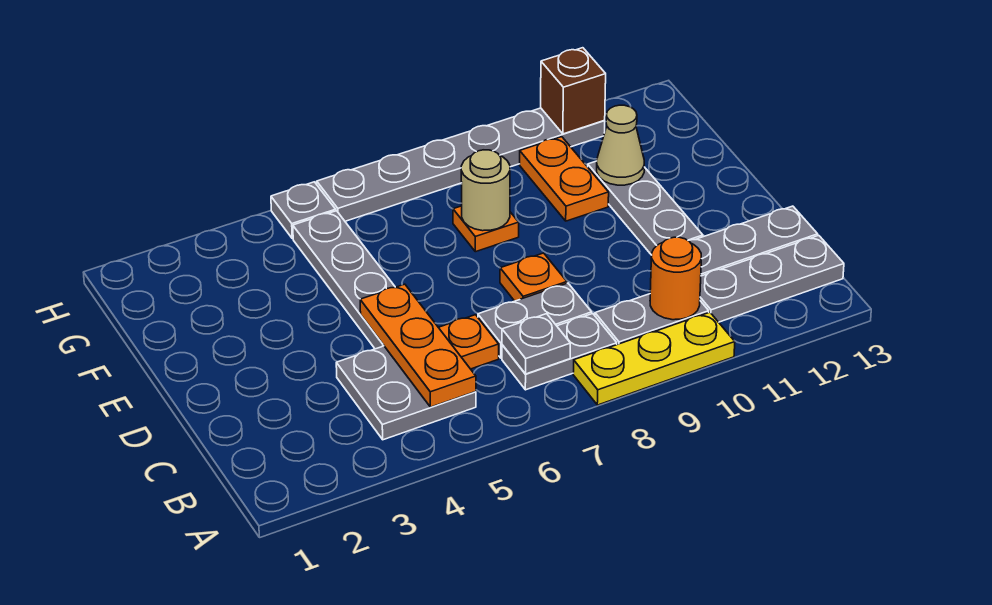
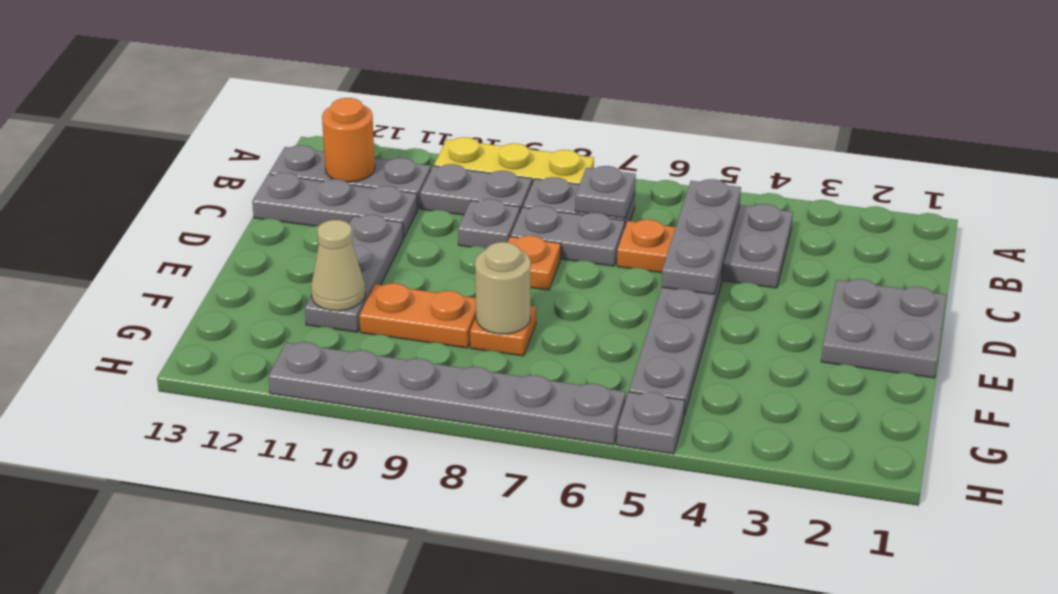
orange 1x3 plate [360,284,476,407] -> grey 1x3 plate [662,179,741,294]
orange 1x1 round brick [650,237,701,320] -> orange 1x1 round brick moved to [322,98,375,182]
none -> grey 1x1 plate [458,199,520,248]
none -> grey 2x2 plate [821,279,946,378]
orange 1x2 plate [520,137,609,221] -> orange 1x2 plate turned to [359,283,476,348]
brown 1x1 brick [541,48,606,134] -> none

